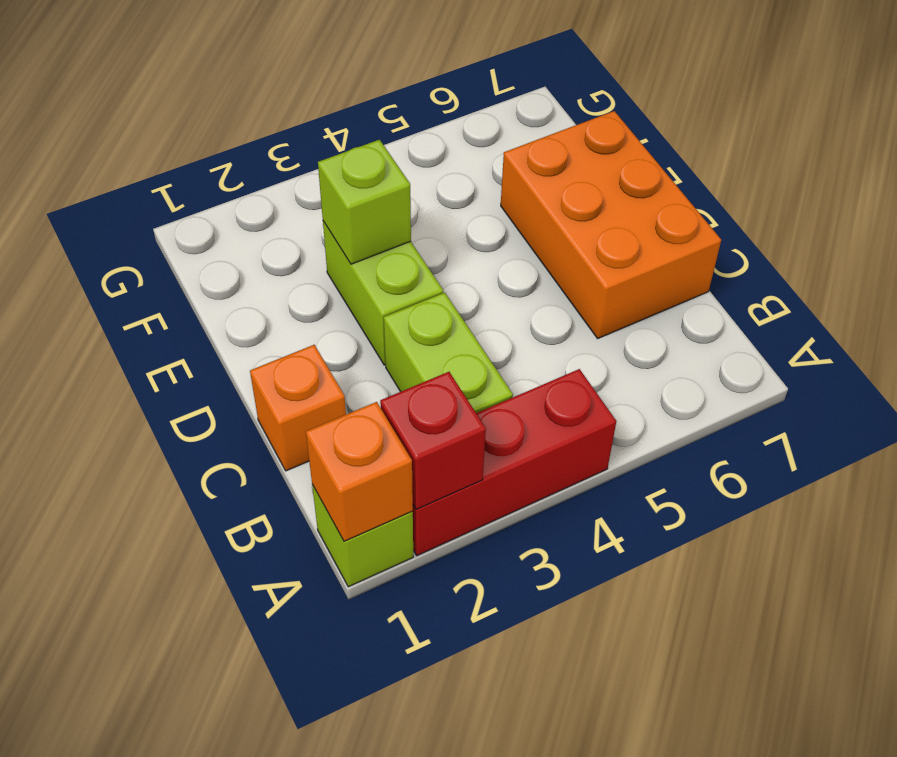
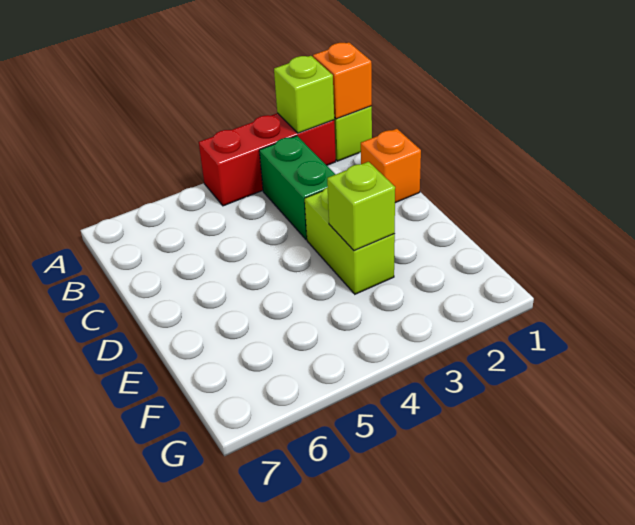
red 1x1 brick [380,372,486,509] -> lime 1x1 brick [274,56,334,133]
lime 1x2 brick [384,293,513,413] -> green 1x2 brick [259,136,335,240]
orange 2x3 brick [501,111,721,338] -> none

